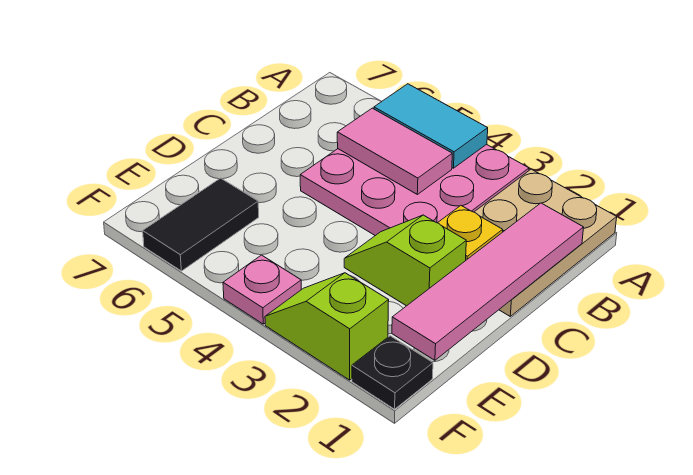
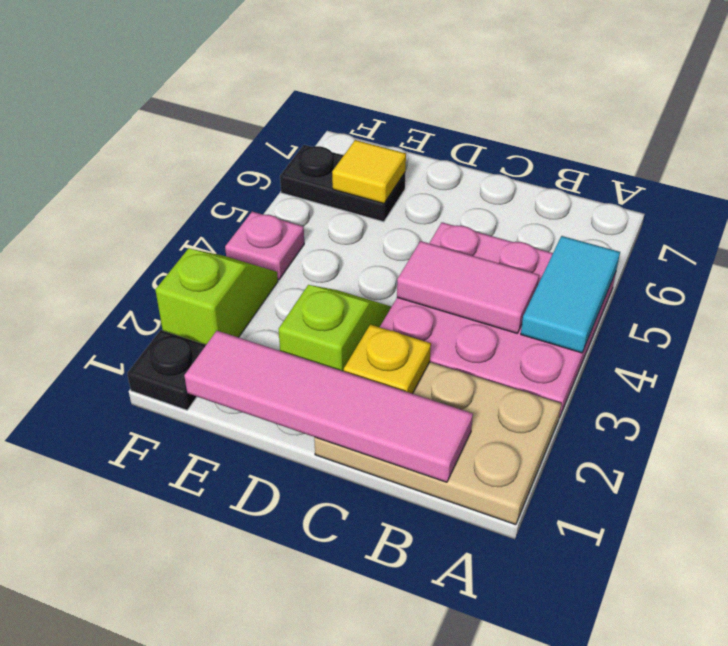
pink 1x2 tile [337,108,452,194] -> pink 1x2 tile turned to [397,241,539,333]
black 1x2 tile [143,178,259,271] -> black 1x2 plate [280,145,405,222]
none -> yellow 1x1 tile [332,140,406,204]

